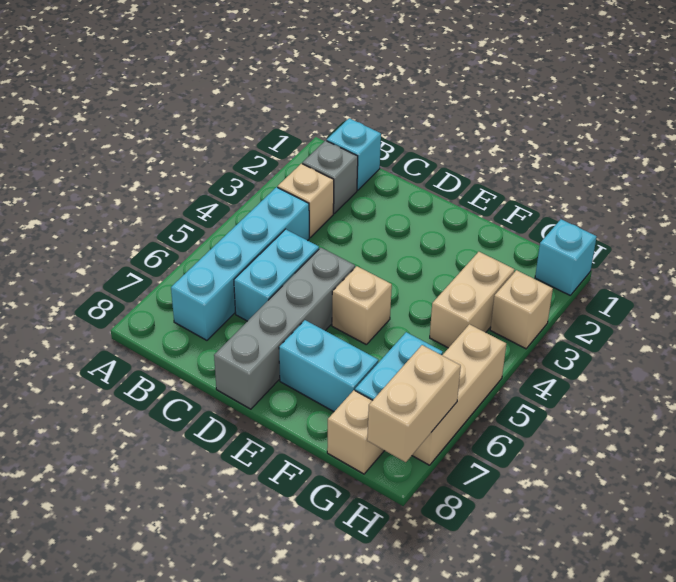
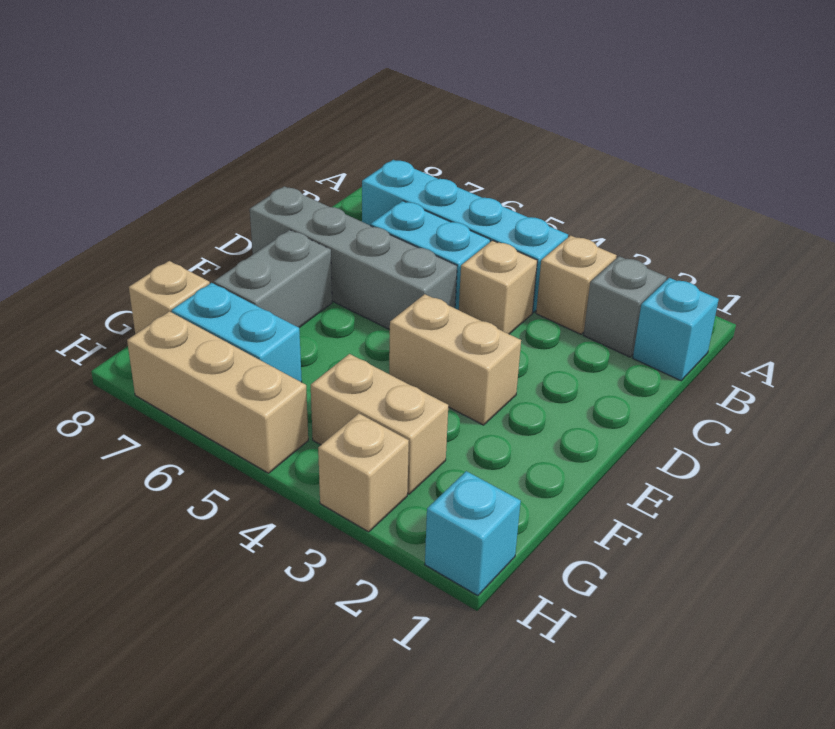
tan 1x1 brick [332,266,392,344] -> tan 1x1 brick moved to [459,241,537,334]
cyan 1x2 brick [279,320,378,412] -> grey 1x2 brick [214,230,332,328]
tan 1x2 brick [367,345,461,462] -> tan 1x2 brick moved to [389,294,521,425]

